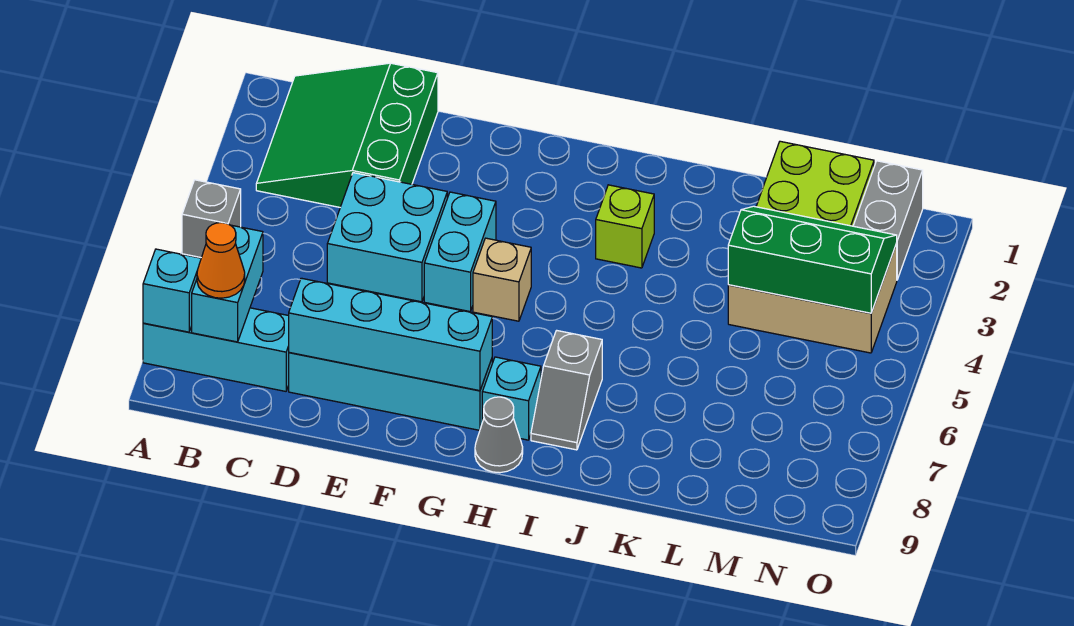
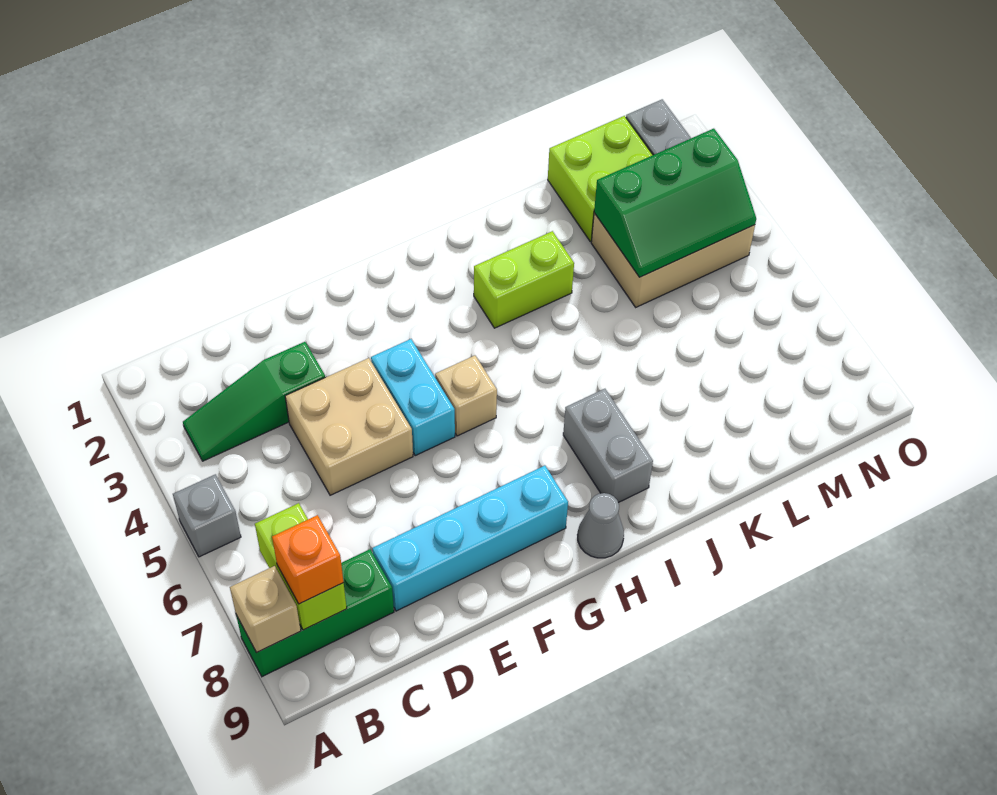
cyan 1x3 brick [143,308,289,391] -> green 1x3 brick [236,549,394,677]
cyan 1x1 brick [143,249,201,332] -> tan 1x1 brick [230,566,301,652]
green 3x3 slope [256,63,438,207] -> green 1x3 slope [183,342,325,461]
cyan 1x2 brick [192,222,263,342] -> lime 1x2 brick [255,503,347,630]
orange 1x1 cone [197,223,245,298] -> orange 1x1 brick [272,515,344,604]
cyan 2x2 brick [327,173,447,302] -> tan 2x2 brick [285,358,413,495]
cyan 1x4 brick [289,278,492,391] -> none
cyan 1x1 brick [482,357,541,440] -> none
lime 1x1 brick [596,185,654,268] -> lime 1x2 brick [474,231,574,328]
grey 1x2 slope [531,330,602,450] -> grey 1x2 brick [563,389,653,503]
green 2x3 slope [728,206,897,313] -> green 2x3 slope turned to [594,129,756,277]

